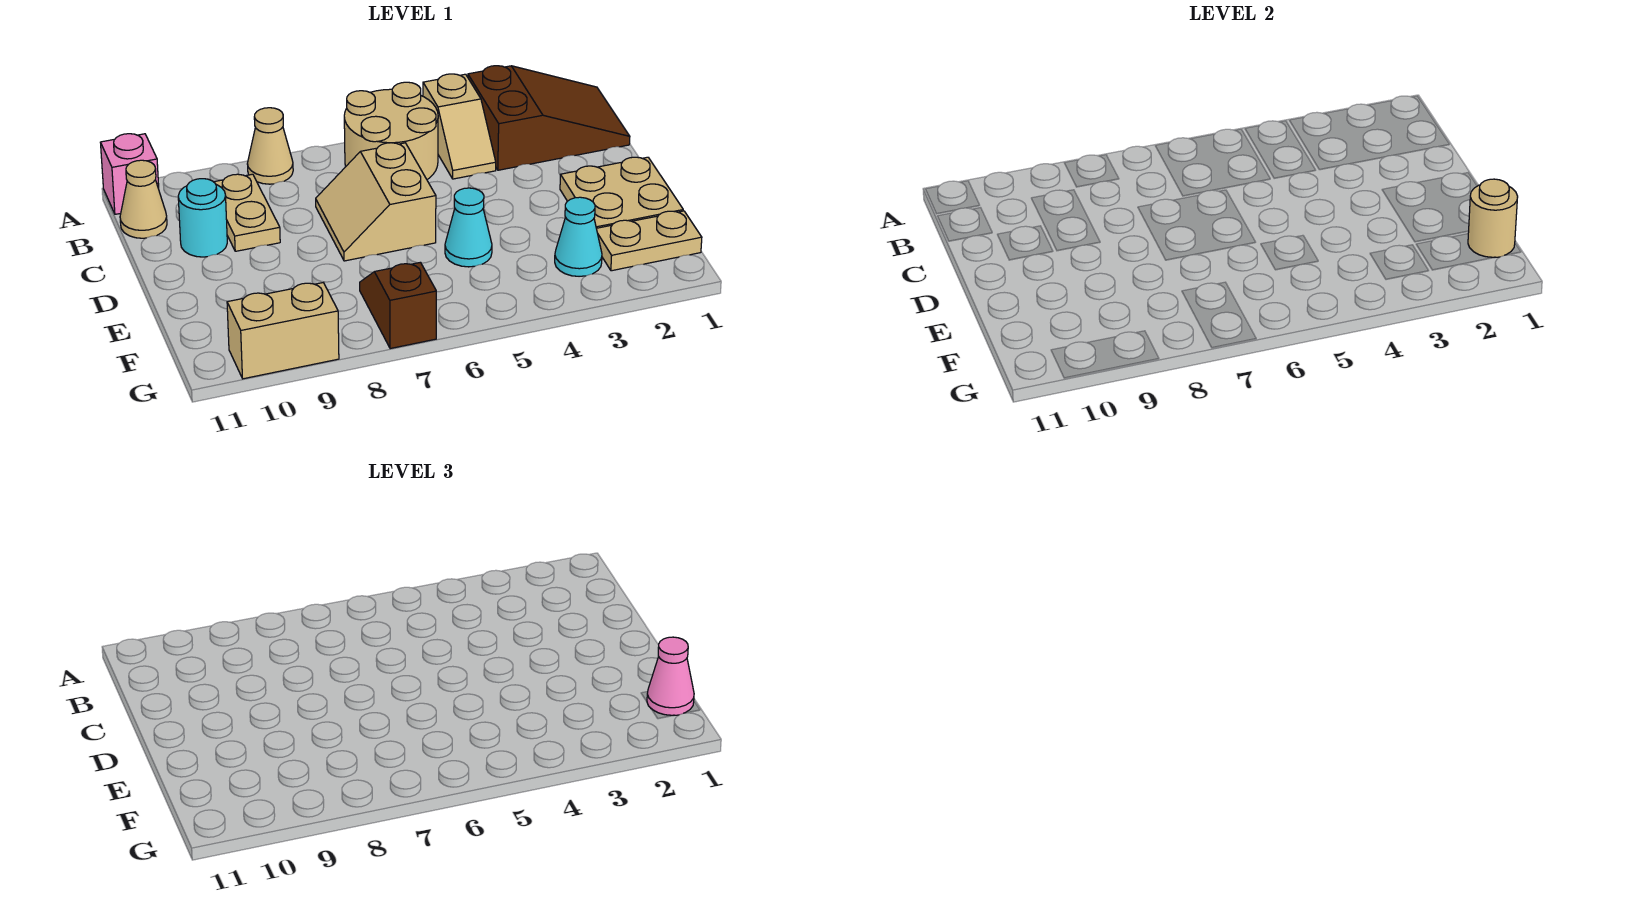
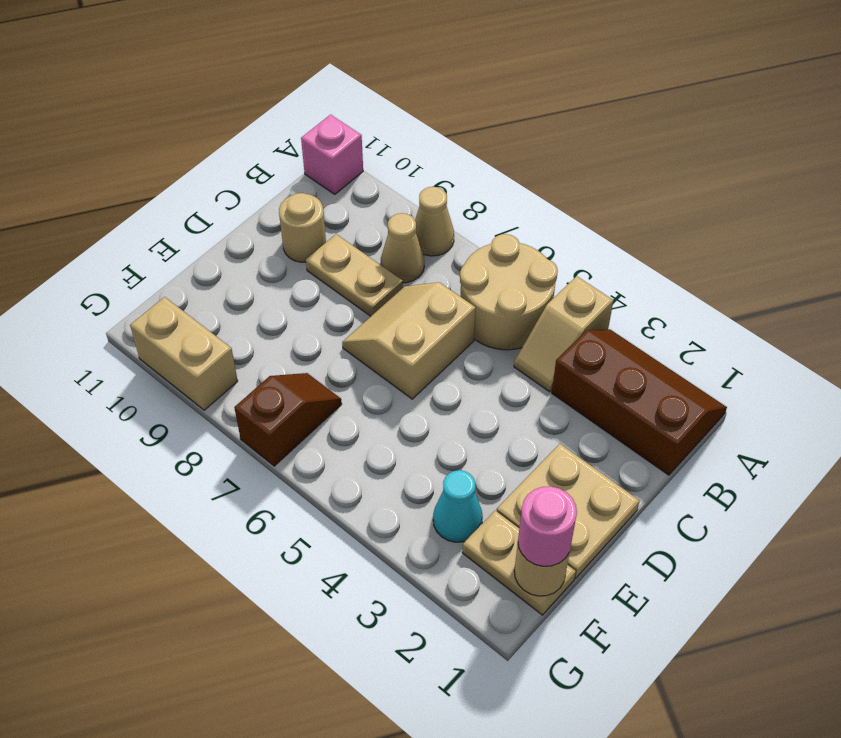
brown 2x3 slope [468,66,630,170] -> brown 2x3 slope turned to [552,329,727,475]
tan 1x2 plate [214,174,280,251] -> tan 1x2 plate turned to [306,234,403,316]
tan 1x1 cone [120,160,167,238] -> tan 1x1 cone moved to [381,213,424,283]
cyan 1x1 round brick [178,179,227,257] -> tan 1x1 round brick [279,193,326,262]
cyan 1x1 cone [445,188,492,267] -> none
pink 1x1 cone [647,637,694,715] -> pink 1x1 round brick [518,486,577,566]

